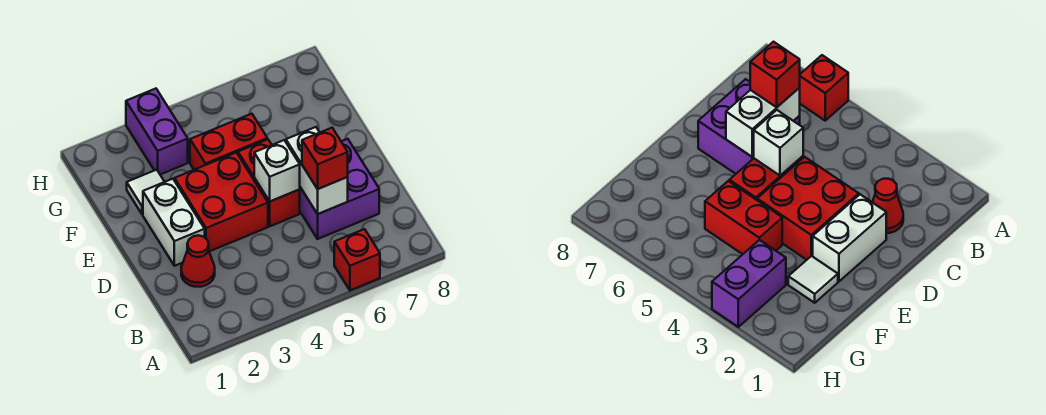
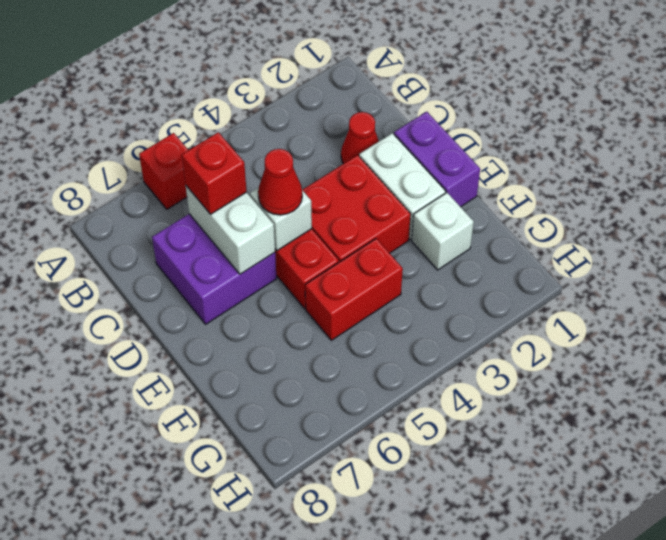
none -> red 1x1 cone [258,149,302,215]
white 1x1 tile [127,170,164,214] -> white 1x1 brick [412,193,474,270]
purple 1x2 brick [126,89,188,175] -> purple 1x2 brick moved to [394,112,480,207]

